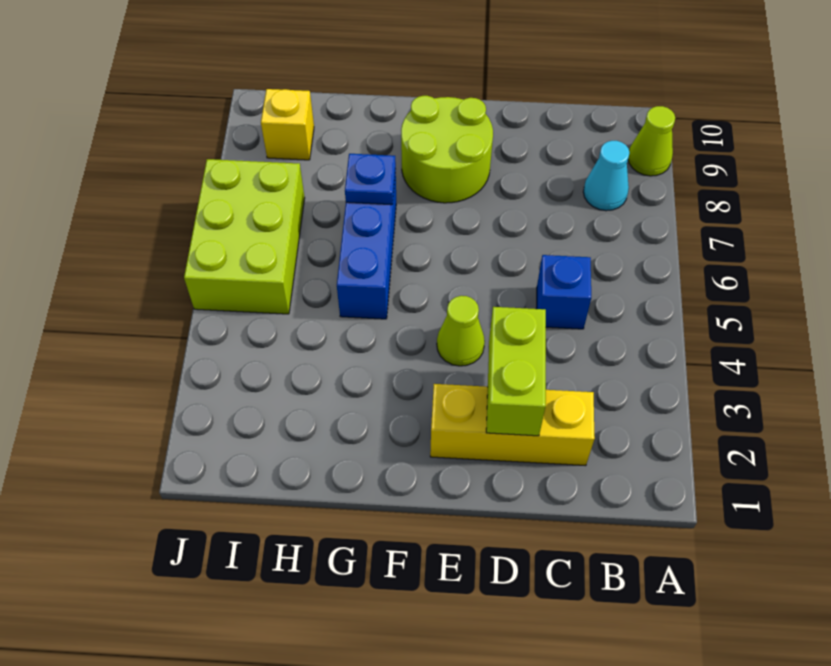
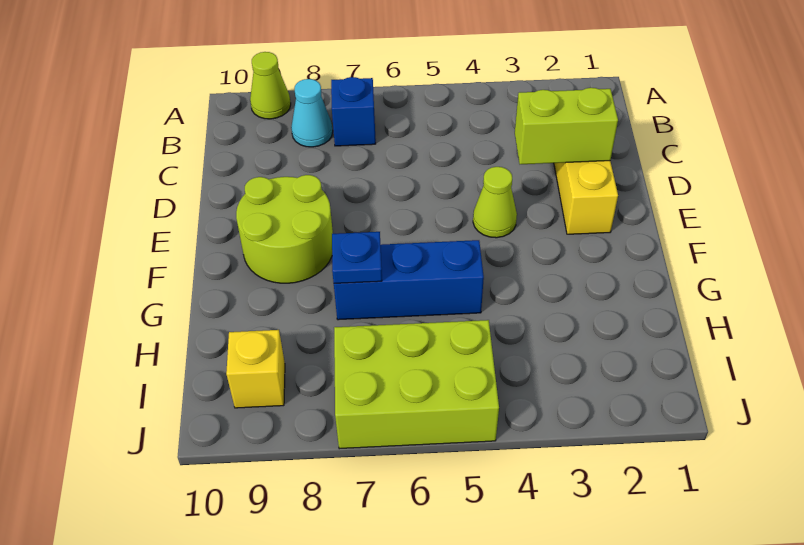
blue 1x1 brick [537,255,591,329] -> blue 1x1 brick moved to [331,77,376,146]

